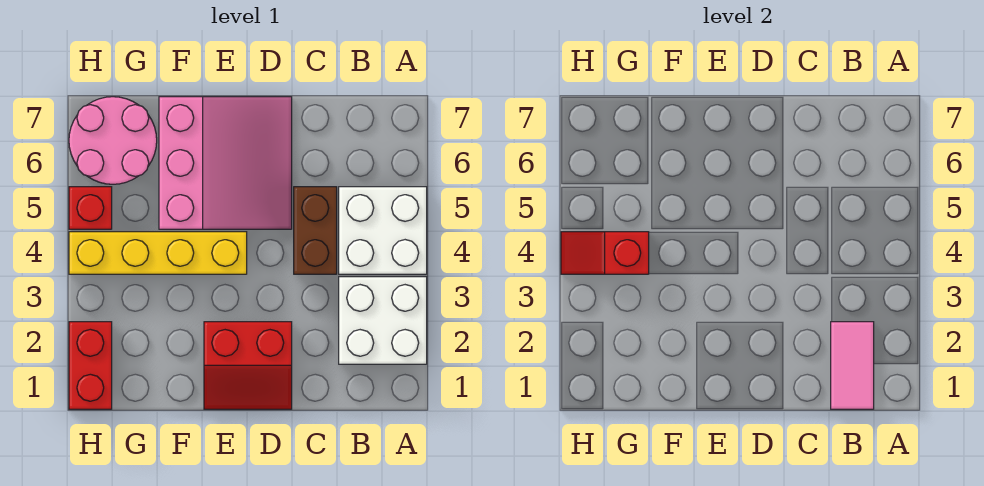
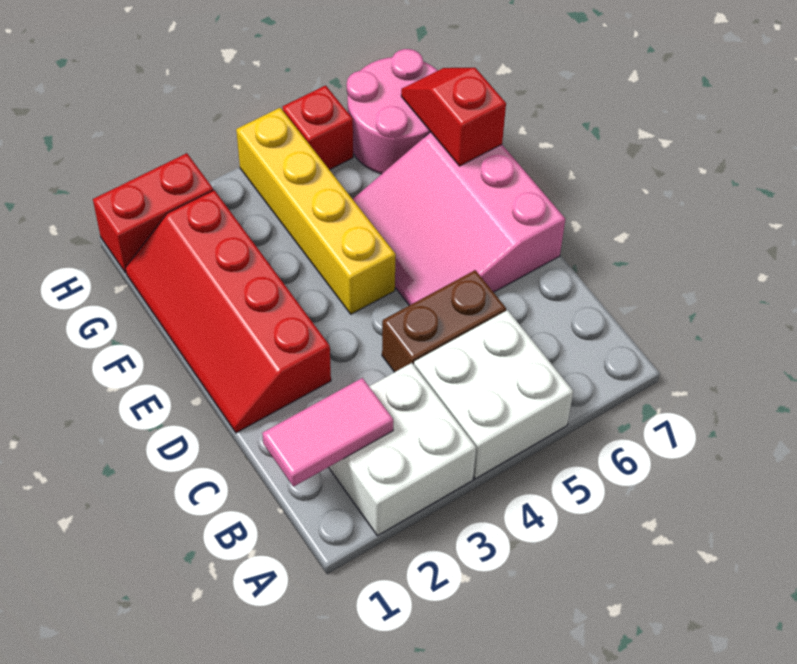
red 2x2 slope [204,322,292,409] -> red 2x4 slope [125,190,331,433]
pink 3x3 slope [159,97,292,229] -> pink 3x3 slope turned to [353,132,565,305]
red 1x2 slope [561,232,649,274] -> red 1x2 slope moved to [401,68,506,166]

